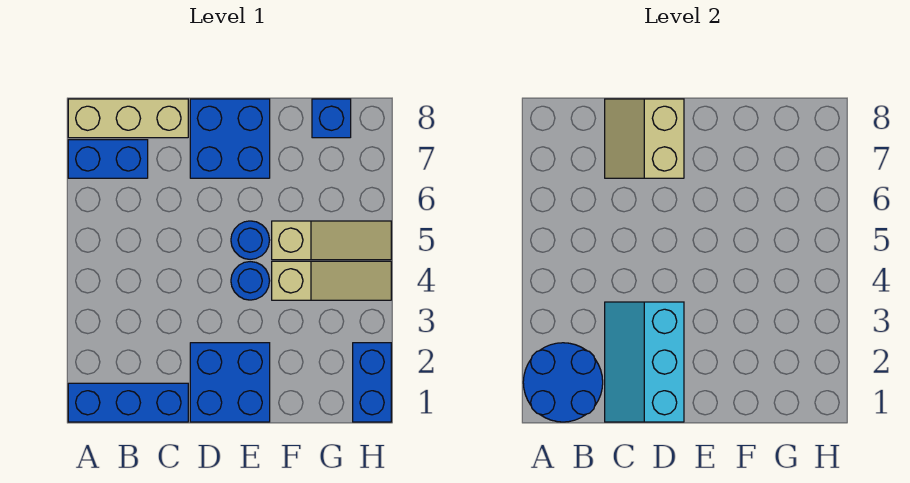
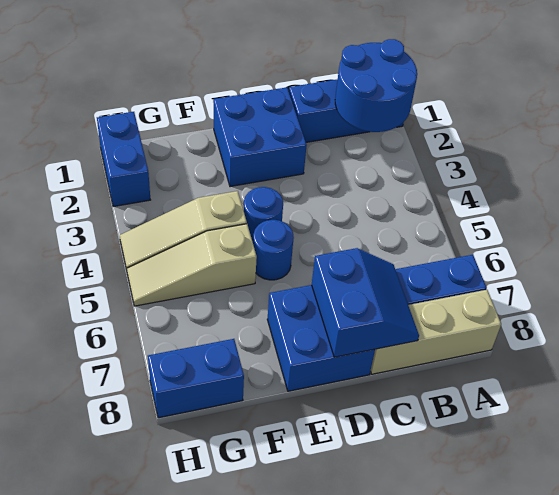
cyan 2x3 slope [605,302,684,422] -> none
tan 2x2 slope [605,99,684,178] -> blue 2x2 slope [312,248,419,357]
blue 1x1 brick [312,99,351,138] -> blue 1x2 brick [148,339,244,418]

